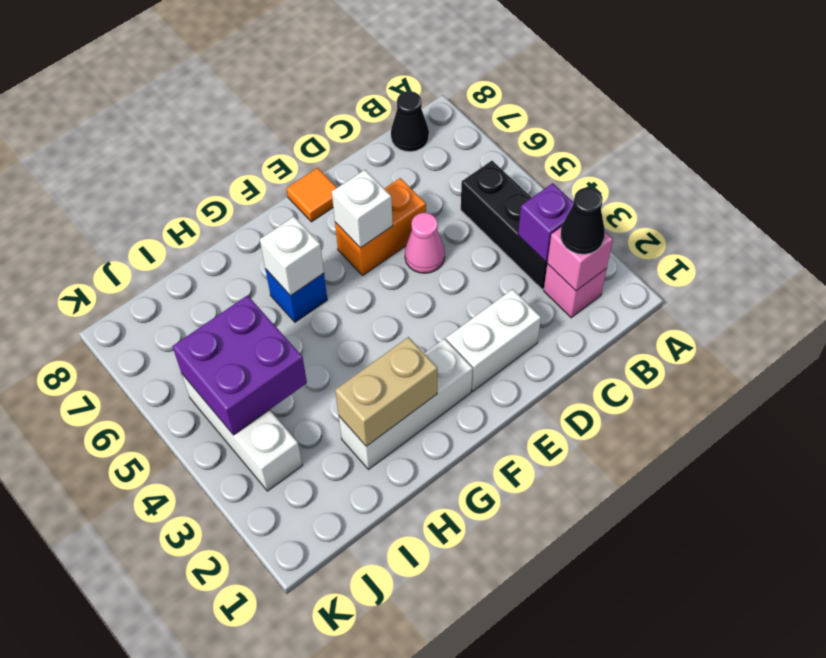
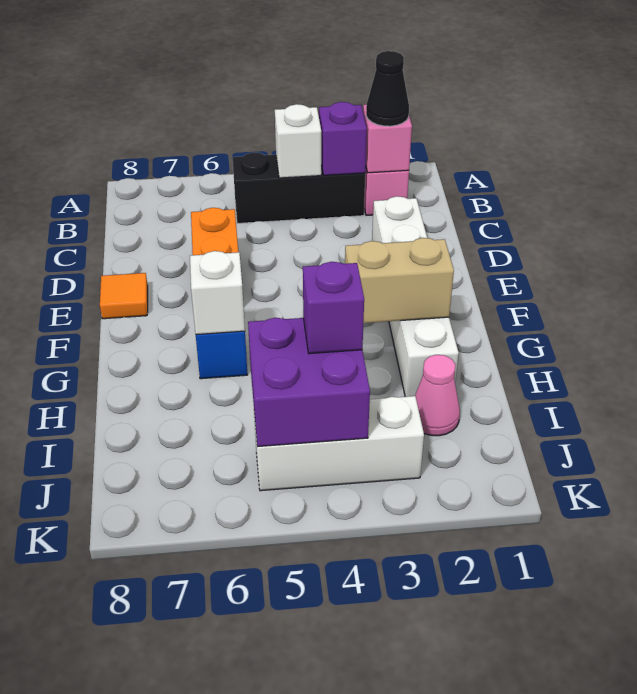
black 1x1 cone [391,91,429,152] -> none
pink 1x1 cone [405,213,445,273] -> pink 1x1 cone moved to [415,355,460,436]
white 1x1 brick [332,170,393,248] -> white 1x1 brick moved to [275,104,321,178]
tan 1x2 brick [335,337,438,446] -> tan 1x2 brick turned to [345,238,454,323]
none -> purple 1x1 brick [303,262,364,354]

